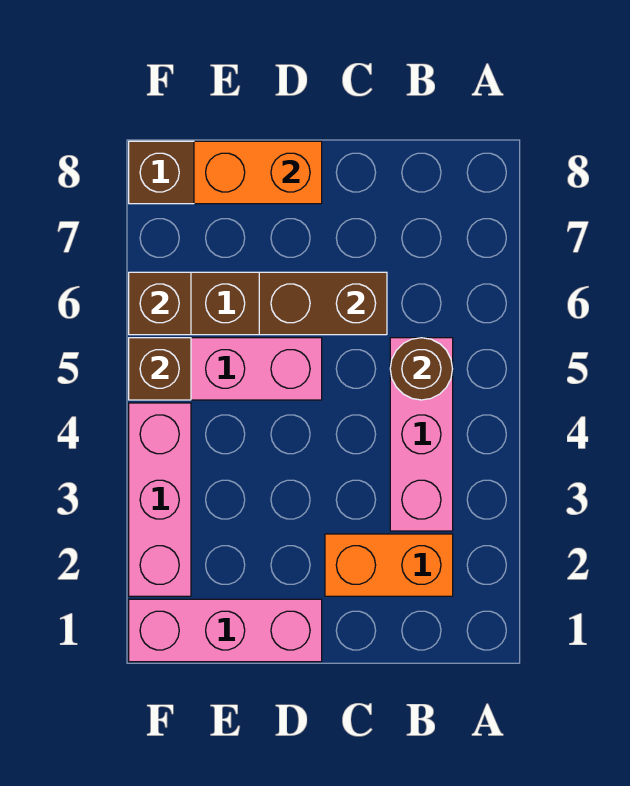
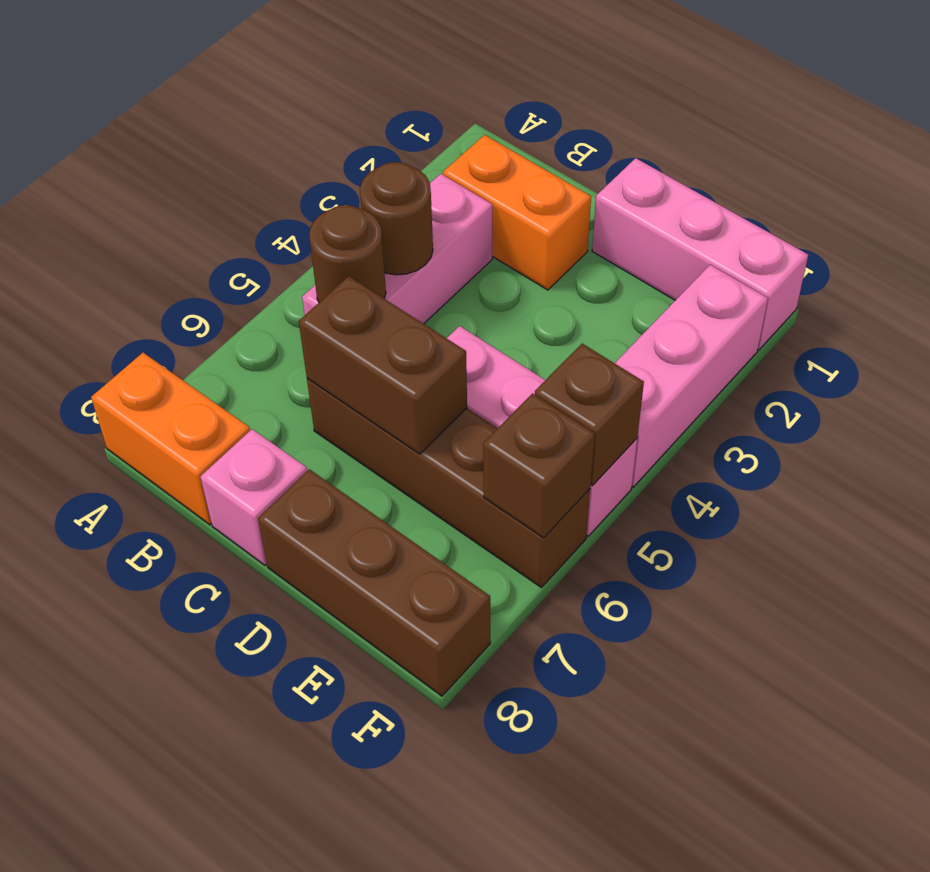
none -> brown 1x1 round brick [360,162,433,275]
none -> pink 1x1 brick [201,429,307,565]
orange 1x2 brick [194,141,322,204] -> orange 1x2 brick moved to [91,353,250,525]

